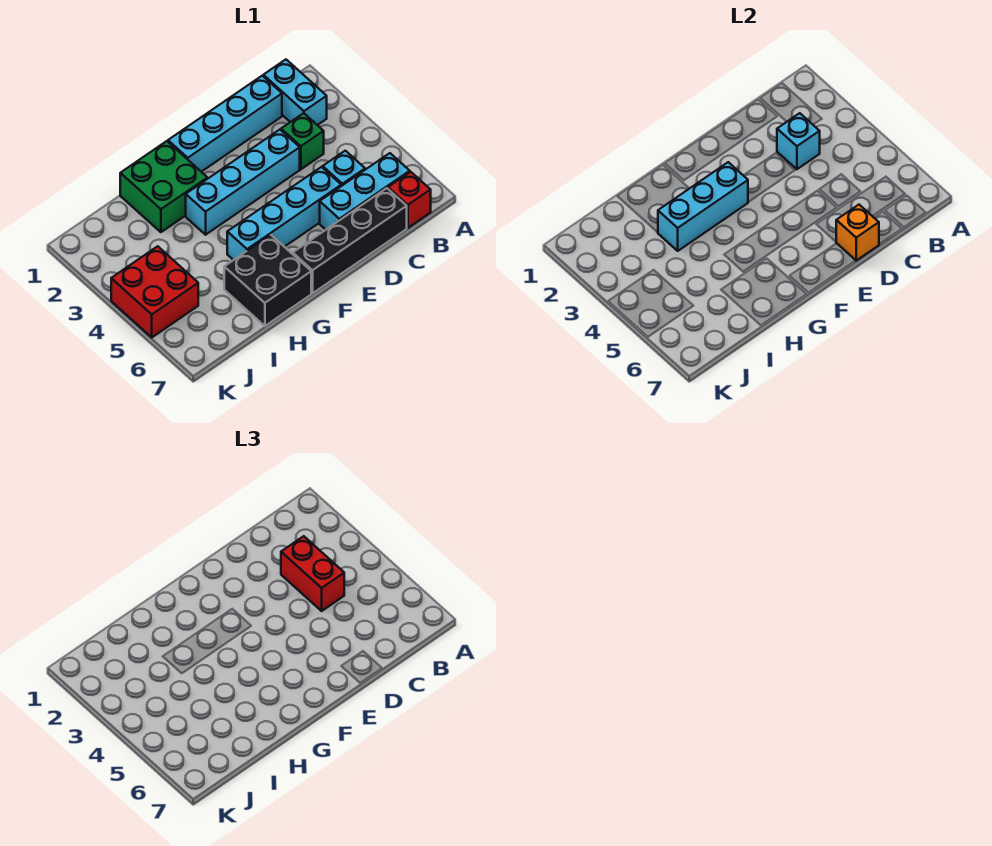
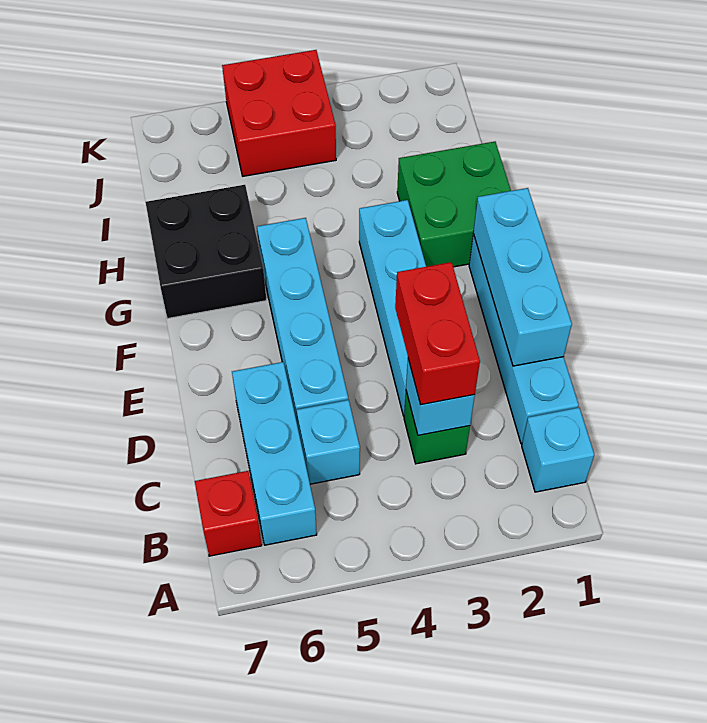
cyan 1x2 brick [263,60,327,125] -> cyan 1x1 brick [522,408,594,492]
red 1x2 brick [281,536,344,611] -> red 1x2 brick turned to [395,262,480,405]
black 1x4 brick [293,188,407,293] -> none
orange 1x1 brick [836,205,879,261] -> none
cyan 1x3 brick [658,162,748,251] -> cyan 1x3 brick moved to [473,188,572,366]

